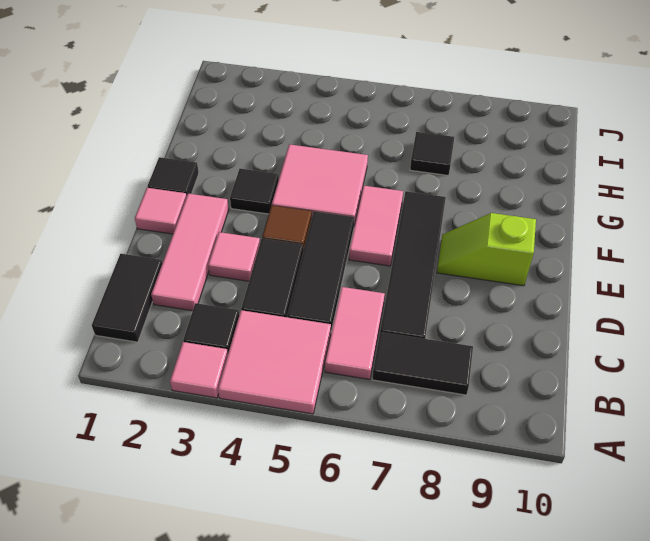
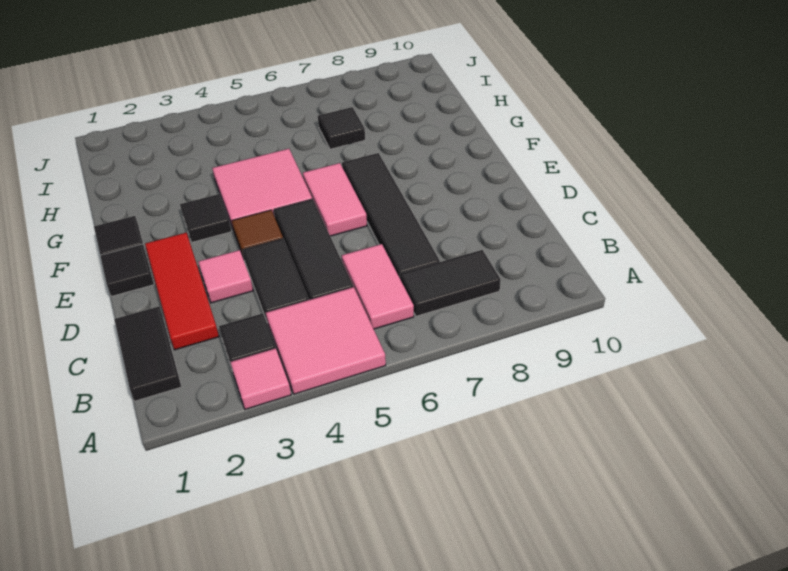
pink 1x3 tile [151,194,229,311] -> red 1x3 tile [145,233,219,350]
pink 1x1 tile [135,188,187,234] -> black 1x1 tile [100,244,154,296]
lime 1x2 slope [437,213,536,286] -> none

